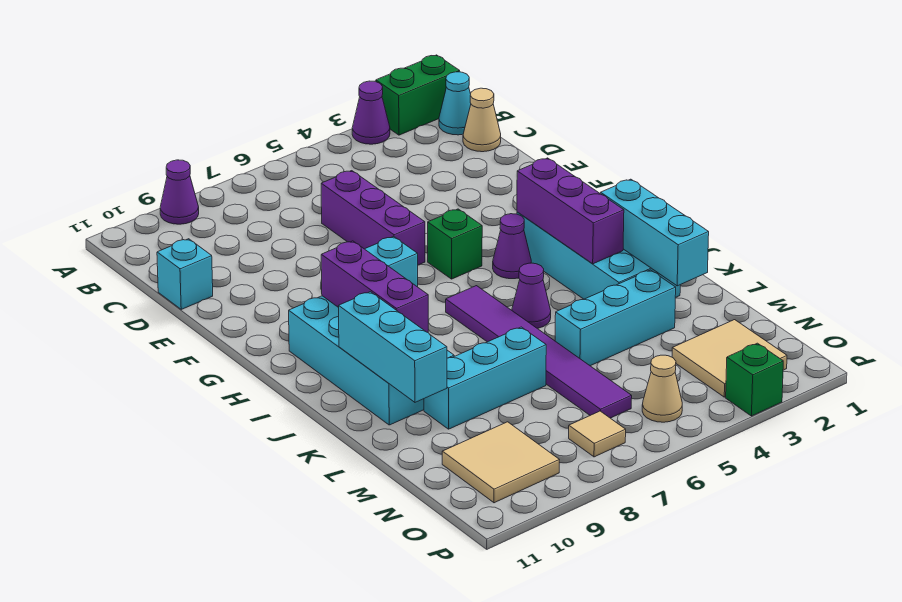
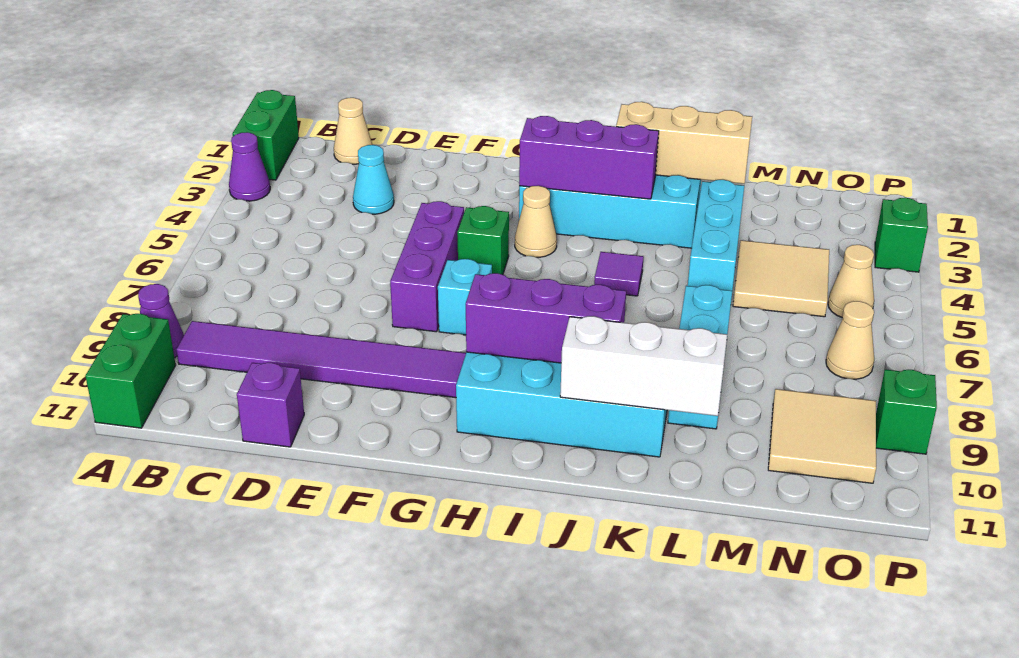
none -> green 1x2 brick [85,314,176,428]
cyan 1x1 cone [439,72,471,135] -> cyan 1x1 cone moved to [353,145,394,214]
purple 1x3 brick [321,171,425,265] -> purple 1x3 brick turned to [390,201,464,332]
cyan 1x1 brick [157,239,213,309] -> purple 1x1 brick [237,363,304,447]
purple 1x1 cone [493,214,531,279] -> tan 1x1 cone [515,186,557,257]
purple 1x6 tile [446,286,632,418] -> purple 1x6 tile moved to [176,321,466,398]
cyan 1x3 brick [601,179,709,286] -> tan 1x3 brick [616,102,752,184]
purple 1x1 cone [512,263,551,328] -> purple 1x1 tile [594,252,644,296]
cyan 1x3 brick [339,292,447,402] -> white 1x3 brick [560,316,727,416]
tan 2x2 tile [672,320,787,397] -> tan 2x2 tile moved to [733,240,829,317]
tan 1x1 tile [569,411,626,457] -> tan 1x1 cone [826,301,874,379]
none -> green 1x1 brick [876,370,937,454]

